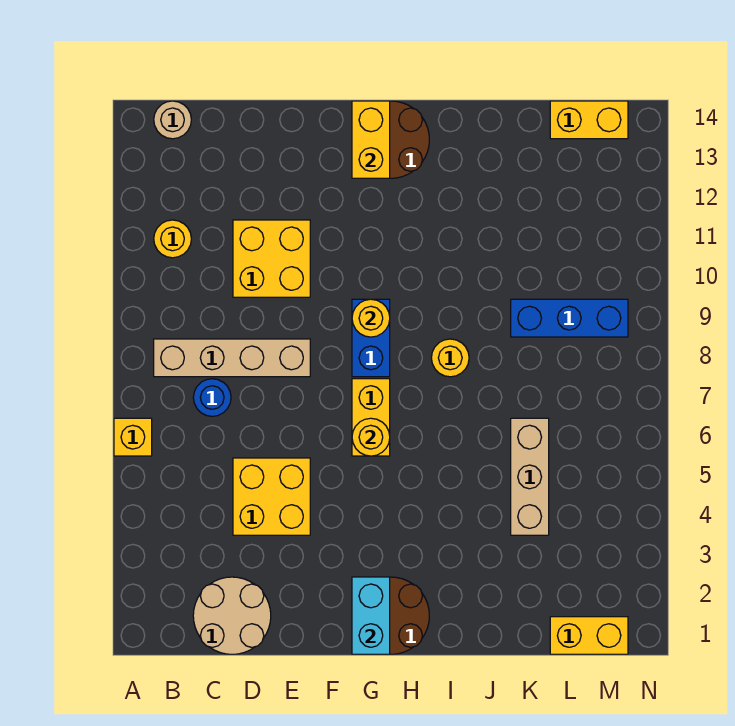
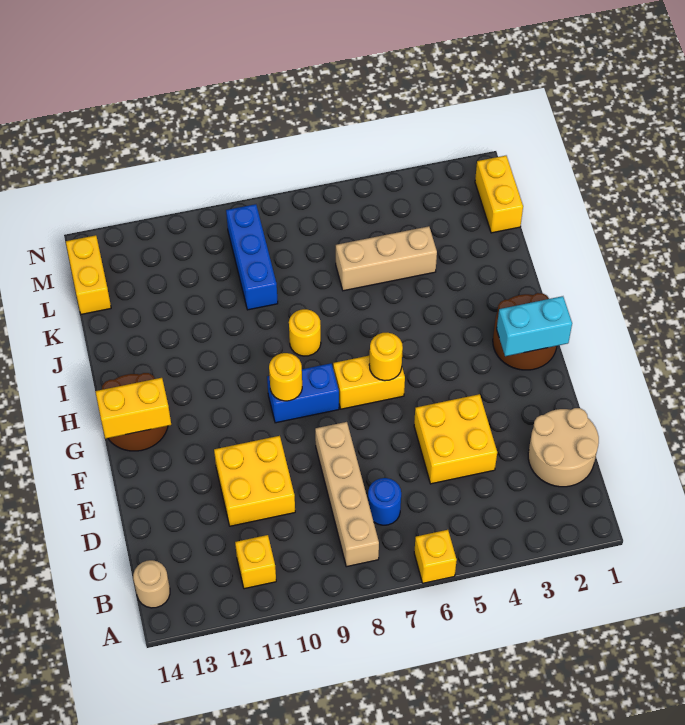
yellow 1x1 round brick [154,220,191,258] -> yellow 1x1 brick [235,535,276,589]

